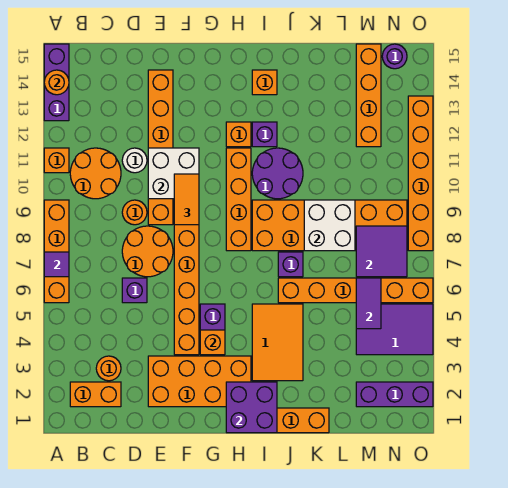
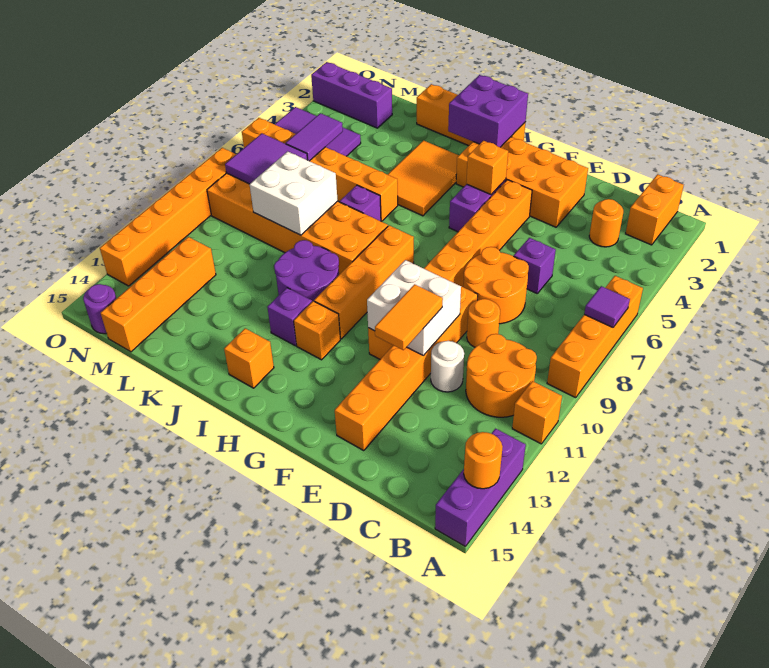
orange 1x2 brick [70,382,121,407] -> orange 1x2 brick turned to [626,174,684,245]
orange 1x2 tile [174,174,199,225] -> orange 1x2 tile moved to [375,284,443,350]

